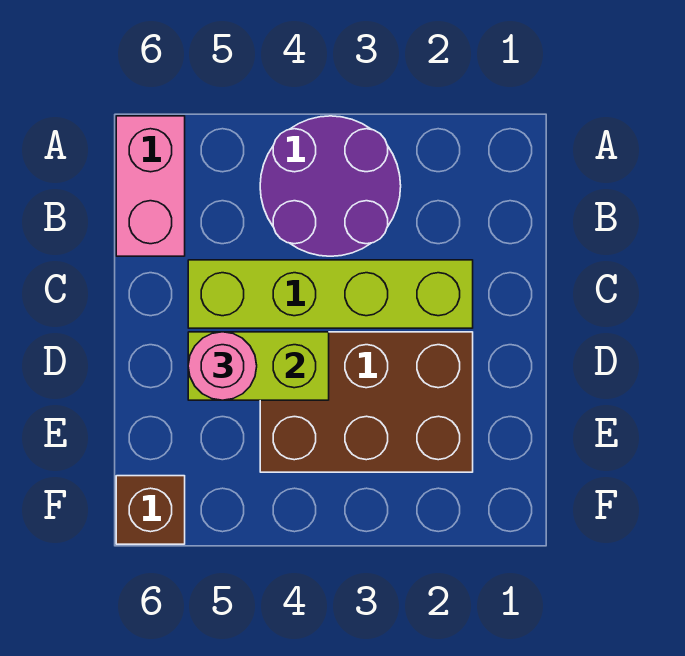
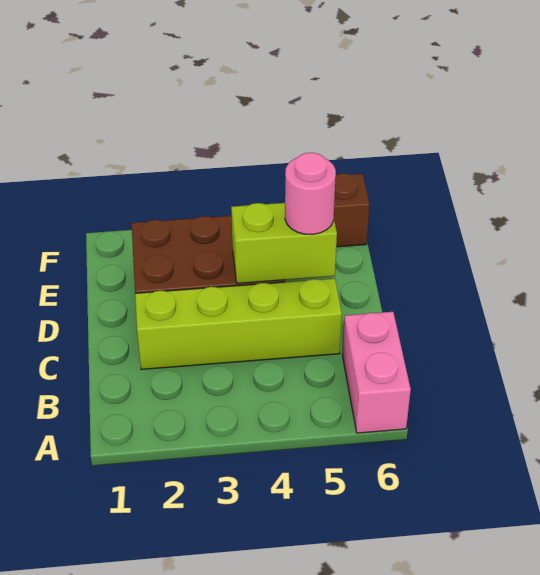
purple 2x2 round brick [260,116,401,256] -> none

